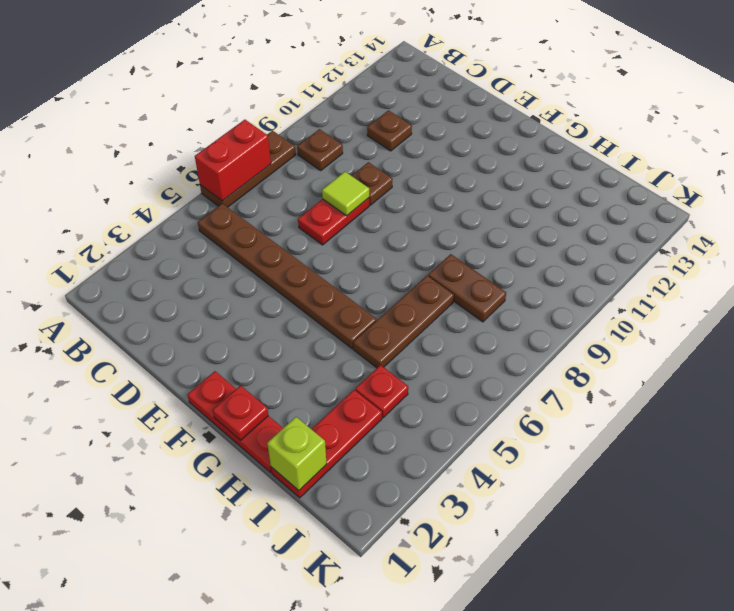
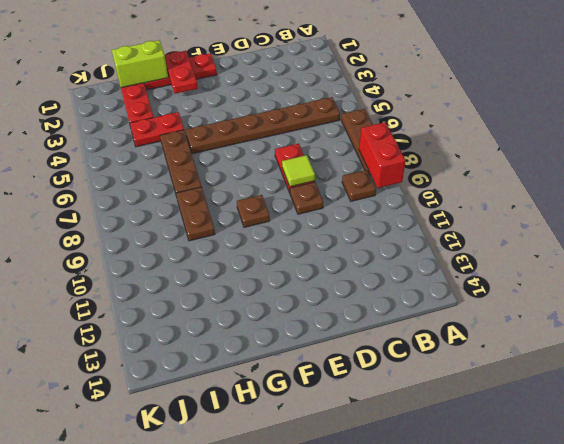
red 1x2 brick [195,120,271,201] -> red 1x2 brick moved to [359,122,405,188]
brown 1x1 plate [367,110,412,151] -> brown 1x1 plate moved to [237,195,270,227]
red 1x1 plate [213,386,268,440] -> red 1x2 plate [165,51,198,94]
brown 1x2 plate [428,254,506,322] -> brown 1x2 plate turned to [176,187,215,241]
lime 1x1 brick [267,417,327,490] -> lime 1x2 brick [112,40,168,88]
red 1x1 plate [355,365,408,418] -> red 1x2 plate [130,112,184,147]

